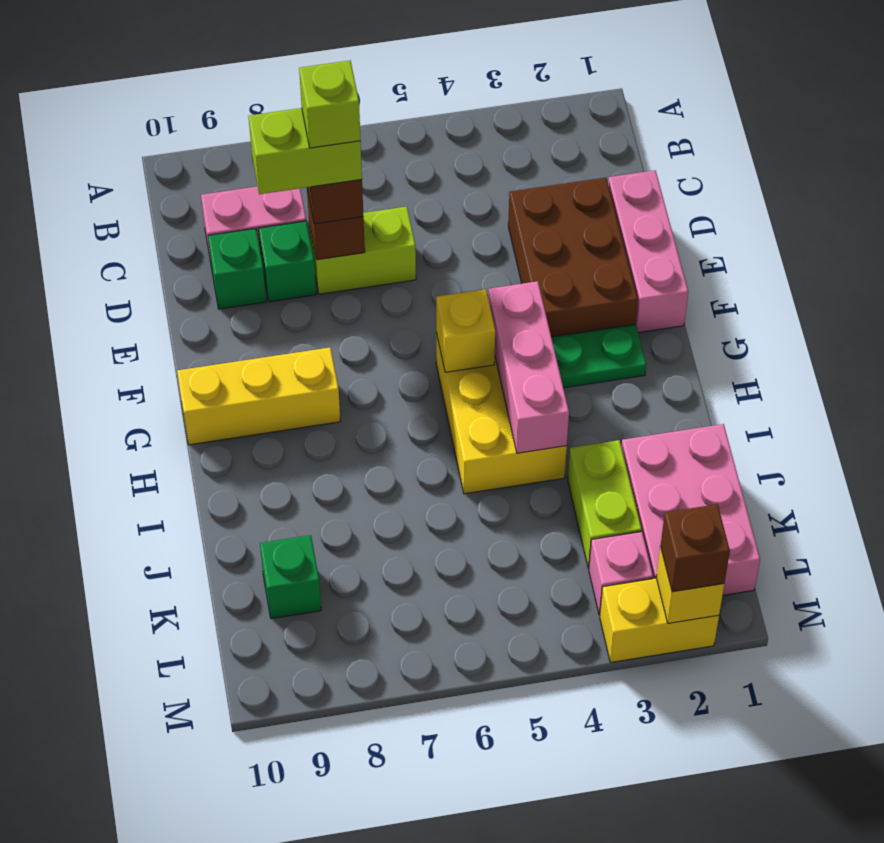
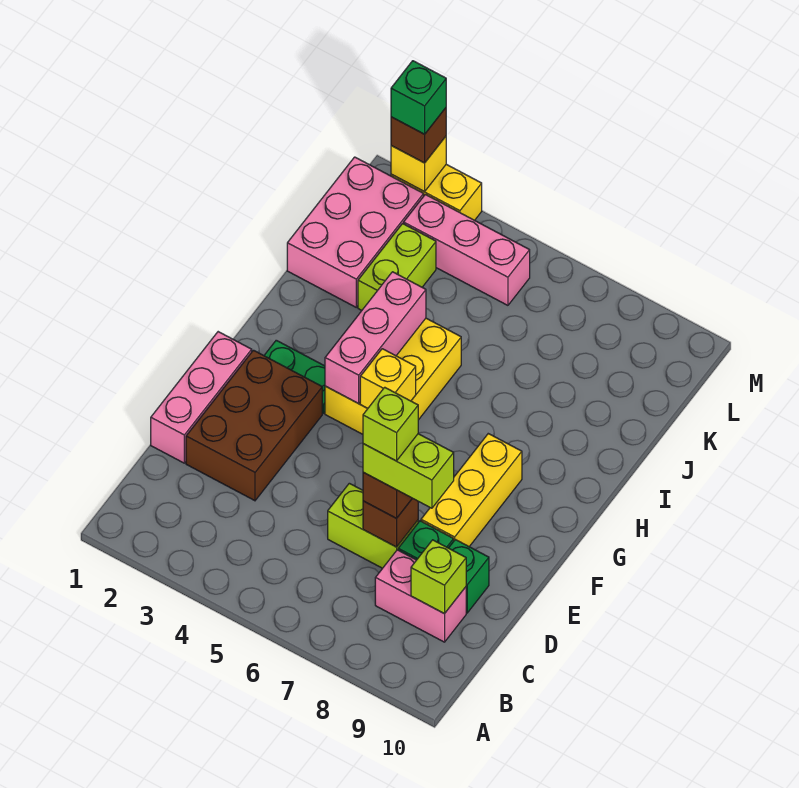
none -> lime 1x1 brick [411,540,466,614]
yellow 1x3 brick [177,348,340,445] -> yellow 1x3 brick turned to [421,434,522,547]
green 1x1 brick [260,535,321,619] -> green 1x1 brick moved to [391,61,446,134]
pink 1x1 brick [589,532,653,615] -> pink 1x3 brick [404,194,530,305]

